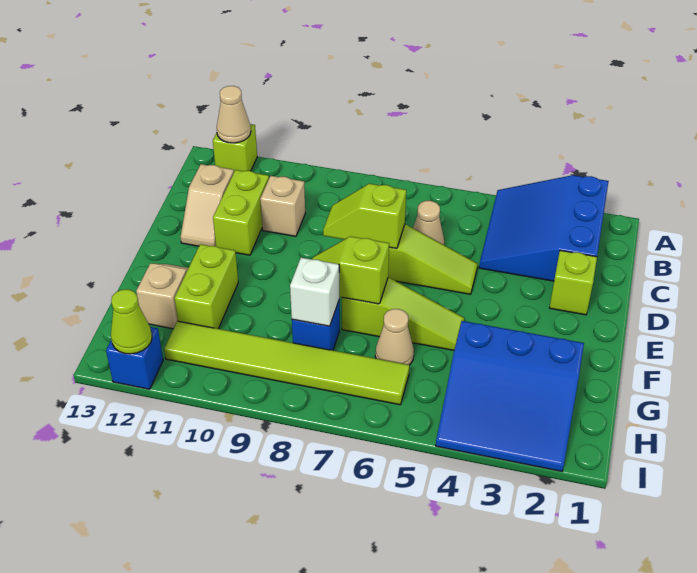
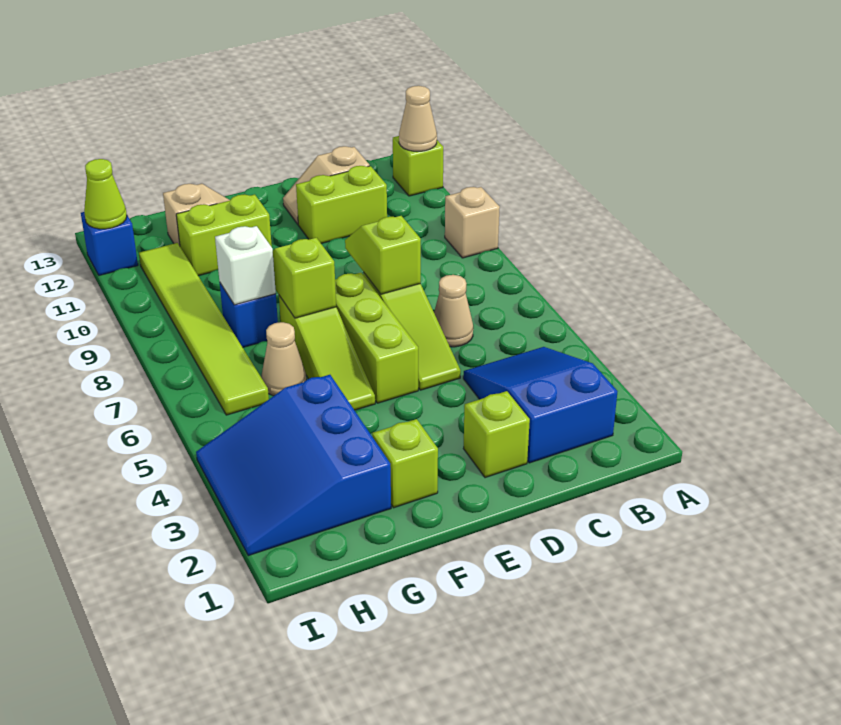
blue 3x3 slope [479,175,609,281] -> blue 2x3 slope [463,347,618,463]
tan 1x1 brick [260,176,305,236] -> tan 1x1 brick moved to [445,187,500,258]
none -> lime 1x3 brick [335,273,418,403]
none -> lime 1x1 brick [372,419,438,508]

